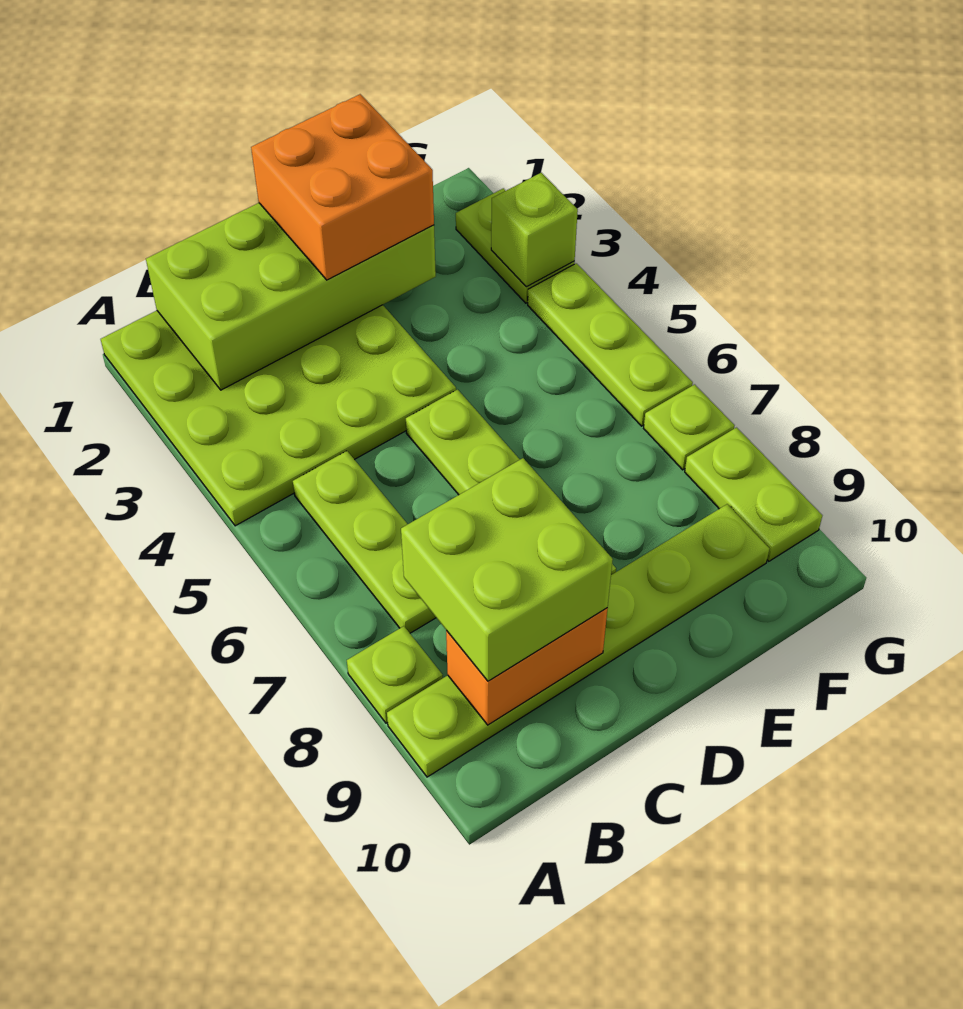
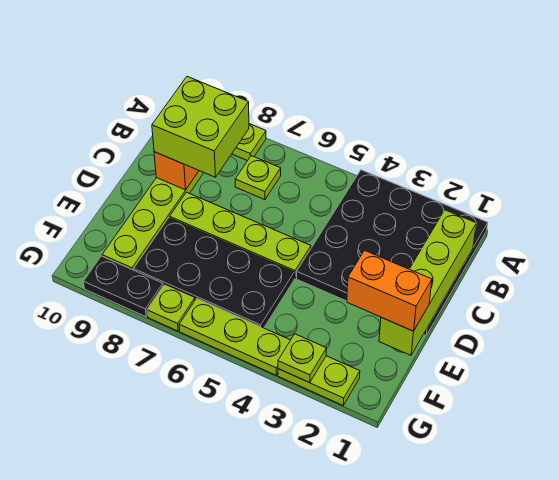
lime 4x4 plate [101,305,456,526] -> black 4x4 plate [297,170,488,335]
lime 2x4 brick [146,203,436,390] -> lime 1x4 brick [379,210,476,355]
lime 1x3 plate [293,451,436,633] -> lime 1x1 plate [235,156,281,200]
orange 2x2 brick [251,94,434,280] -> orange 1x2 brick [347,250,432,331]
none -> black 2x4 plate [134,218,294,328]
lime 1x1 brick [491,173,578,287] -> lime 1x1 plate [278,334,327,383]
lime 1x2 plate [685,428,822,561] -> black 1x2 plate [84,256,163,317]

